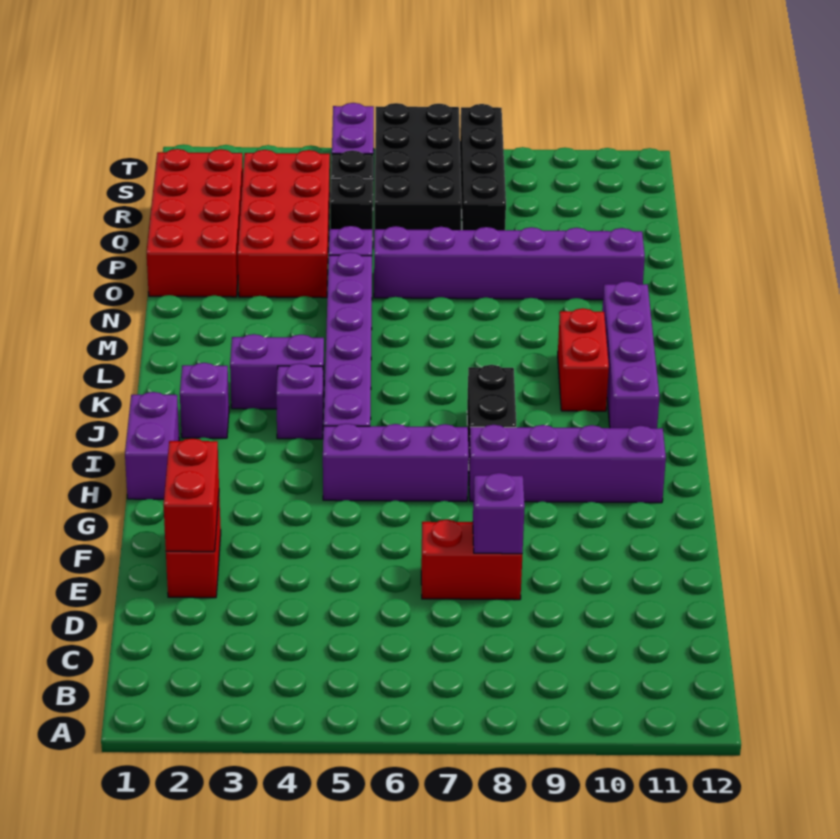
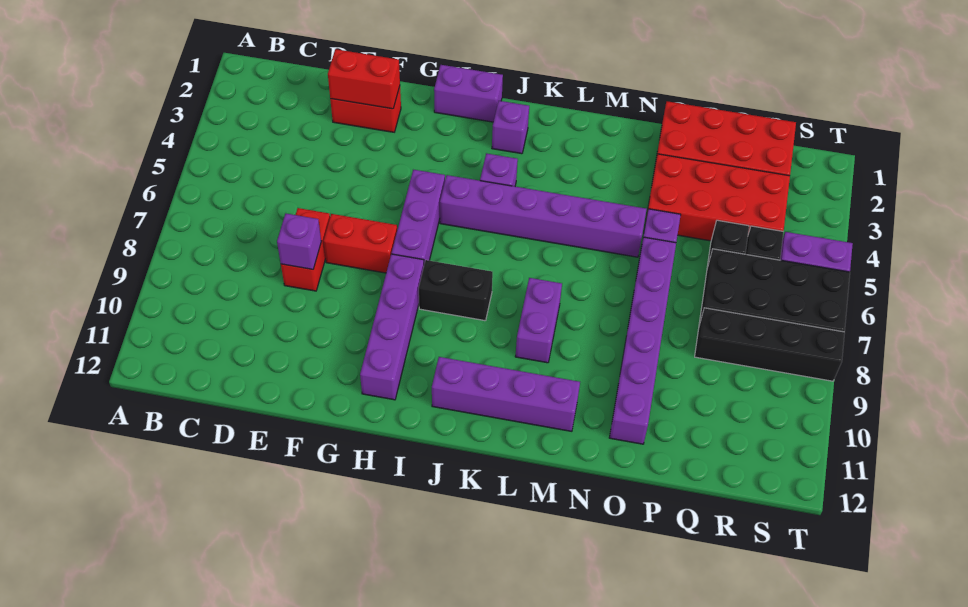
purple 1x2 brick [230,334,324,409] -> purple 1x2 brick moved to [515,278,562,363]
red 1x2 brick [558,308,609,411] -> red 1x2 brick moved to [323,214,397,273]

